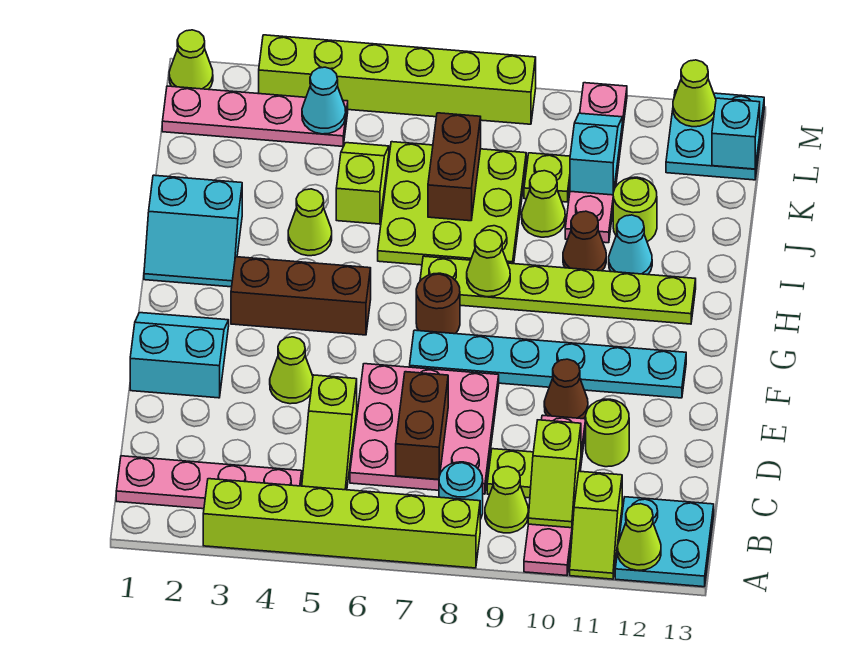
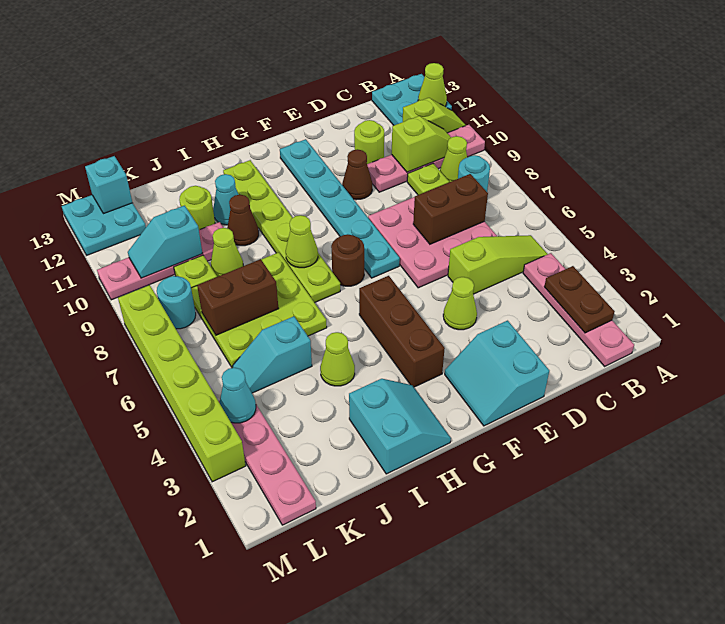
lime 1x6 brick [203,479,480,568] -> none
none -> brown 1x2 plate [544,266,615,333]
lime 1x2 slope [336,143,389,224] -> cyan 1x2 slope [233,316,312,393]
none -> cyan 1x1 round brick [157,276,196,329]
lime 1x1 cone [169,30,213,89] -> none
lime 1x1 cone [673,60,716,127] -> none

